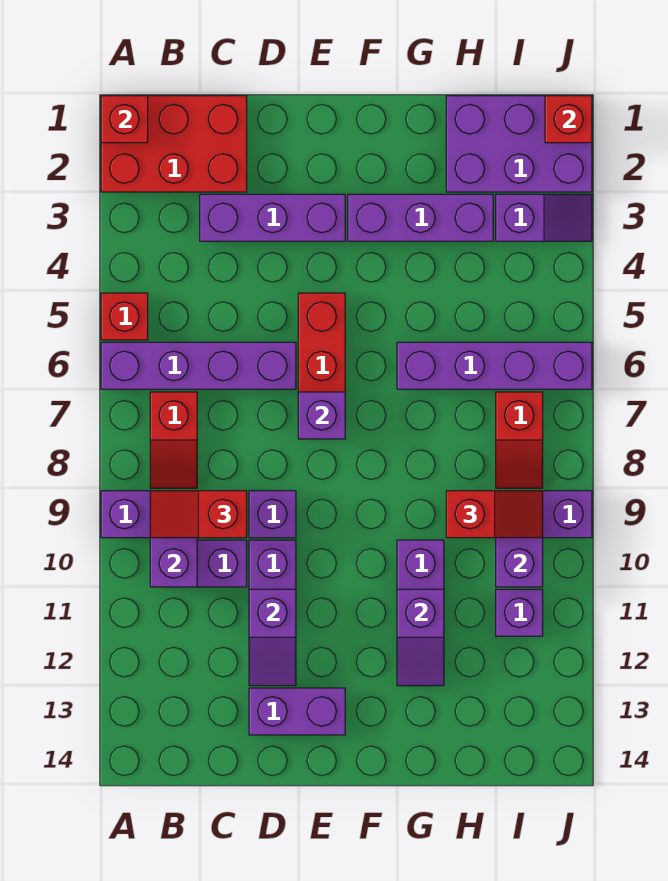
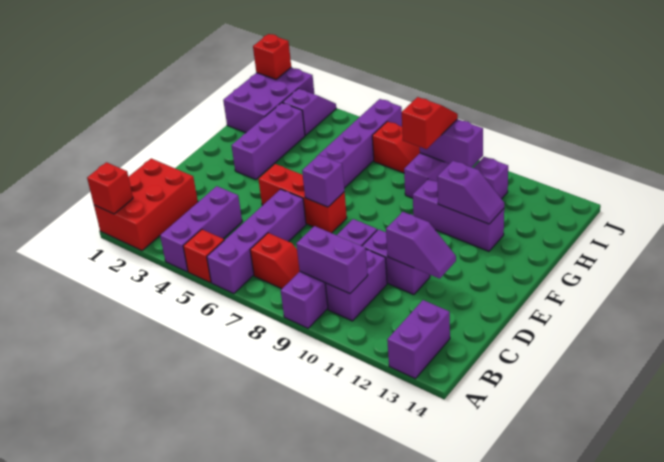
red 1x2 slope [150,491,247,538] -> none
purple 1x3 brick [200,194,345,241] -> purple 1x3 brick moved to [160,186,242,272]
purple 1x2 brick [249,688,345,735] -> purple 1x2 brick moved to [387,300,450,379]

